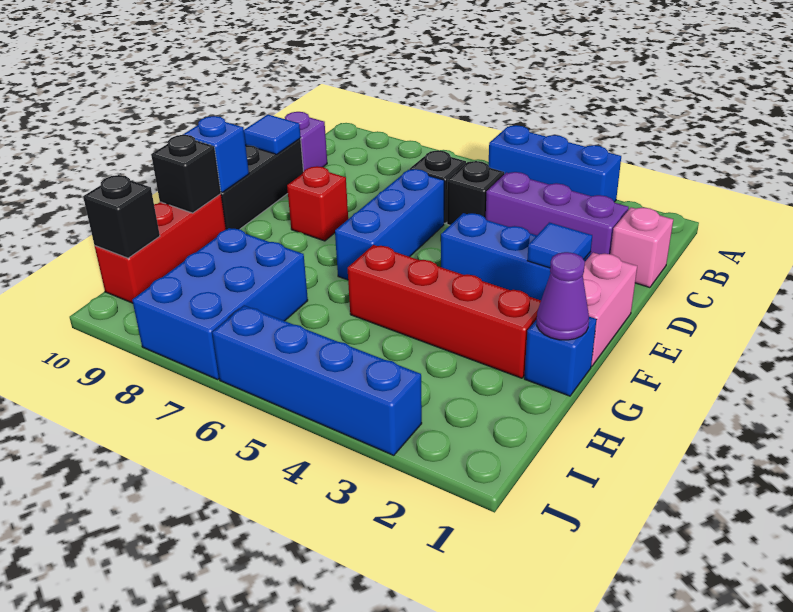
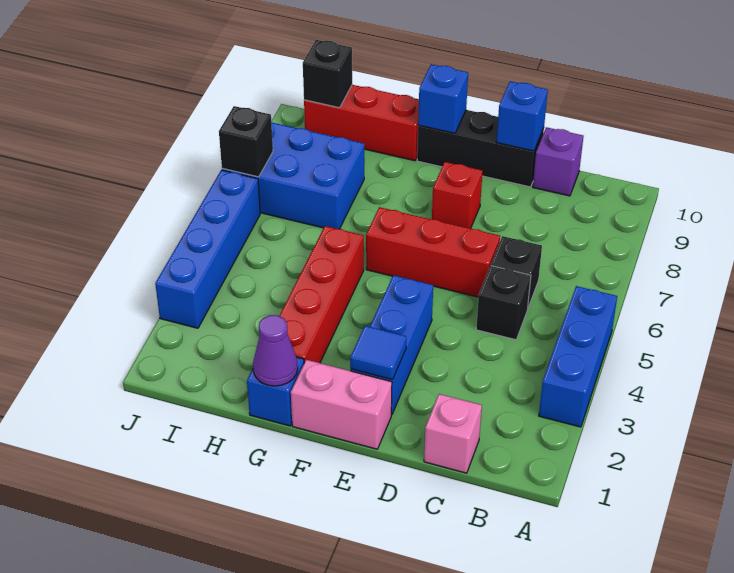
purple 1x3 brick [486,172,629,255] -> none
blue 1x3 brick [335,169,444,280] -> red 1x3 brick [366,207,500,297]
blue 1x1 tile [244,115,301,154] -> blue 1x1 brick [496,81,548,151]
black 1x1 brick [151,135,221,213] -> black 1x1 brick moved to [219,106,273,177]

